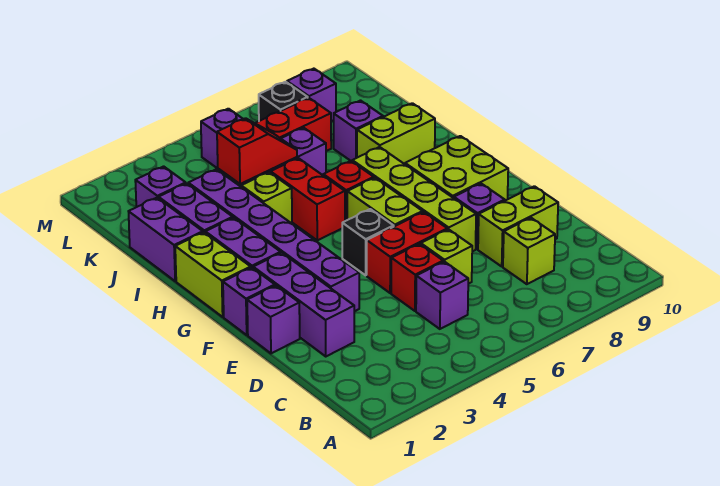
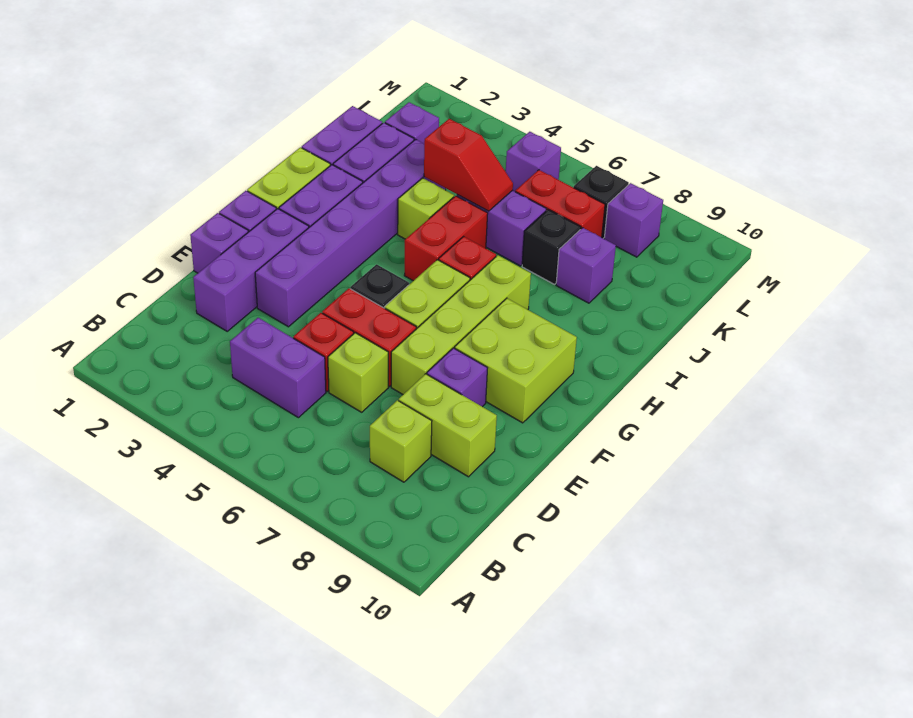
purple 1x1 brick [416,262,468,329] -> purple 1x2 brick [230,318,326,418]
lime 1x2 brick [357,103,435,164] -> none
none -> black 1x1 brick [522,210,581,284]

